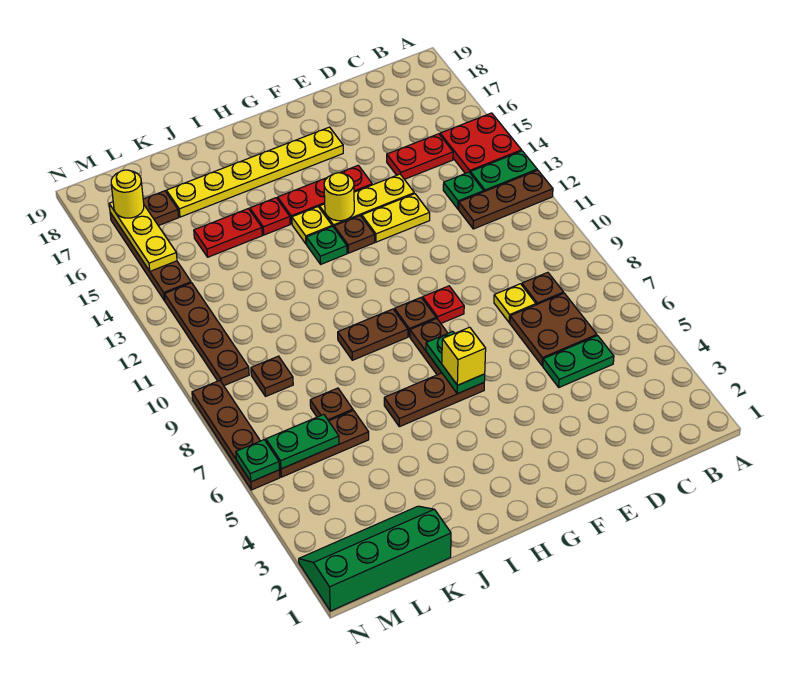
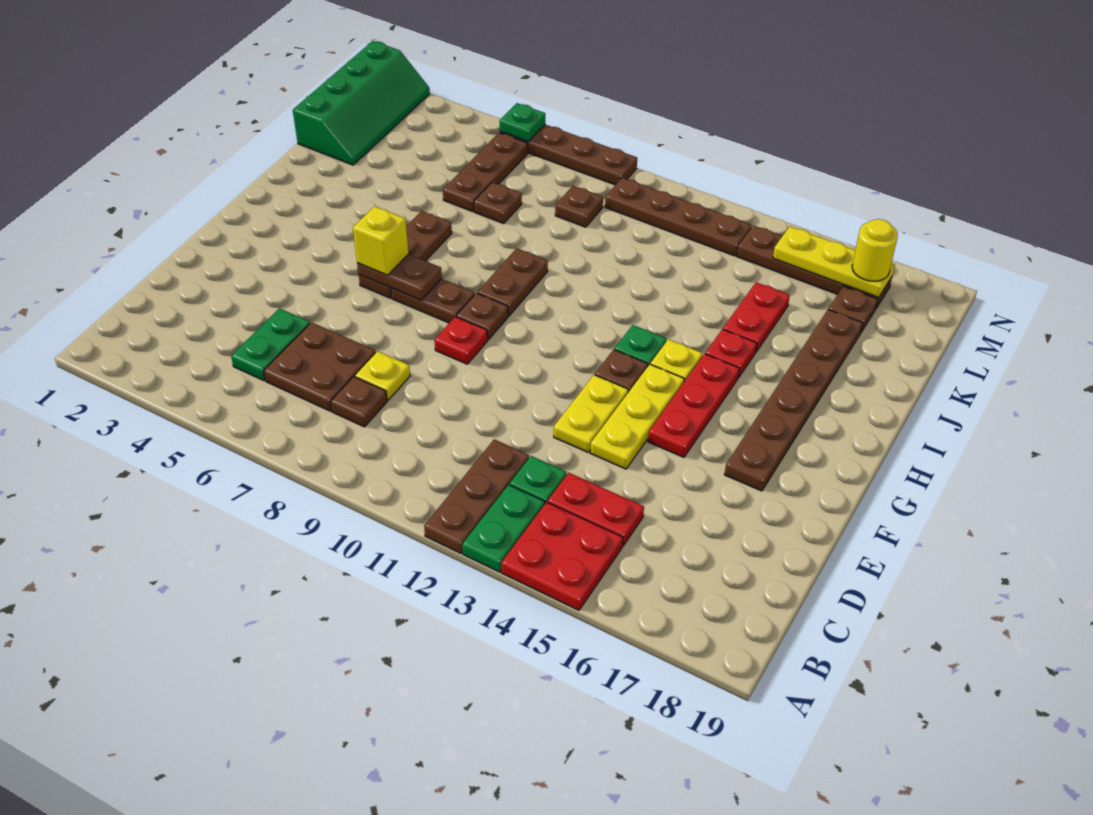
red 1x2 plate [387,134,453,179] -> red 1x2 plate turned to [548,473,644,546]
yellow 1x6 plate [166,127,343,217] -> brown 1x6 plate [725,310,863,491]
green 1x2 plate [426,331,485,394] -> brown 1x2 plate [357,254,442,300]
yellow 1x1 round brick [324,173,354,221] -> none
green 1x2 plate [266,414,339,469] -> none

